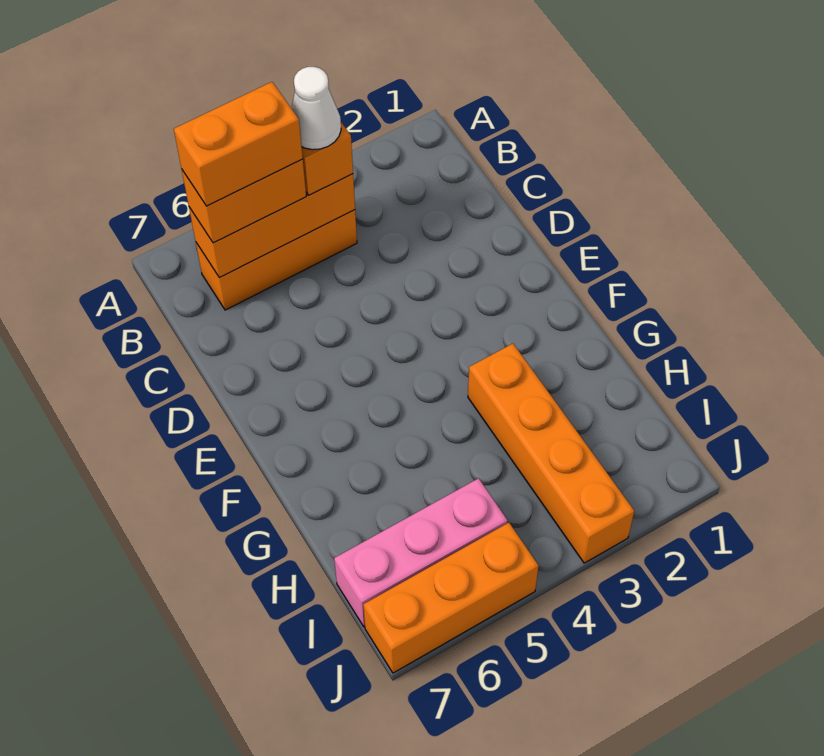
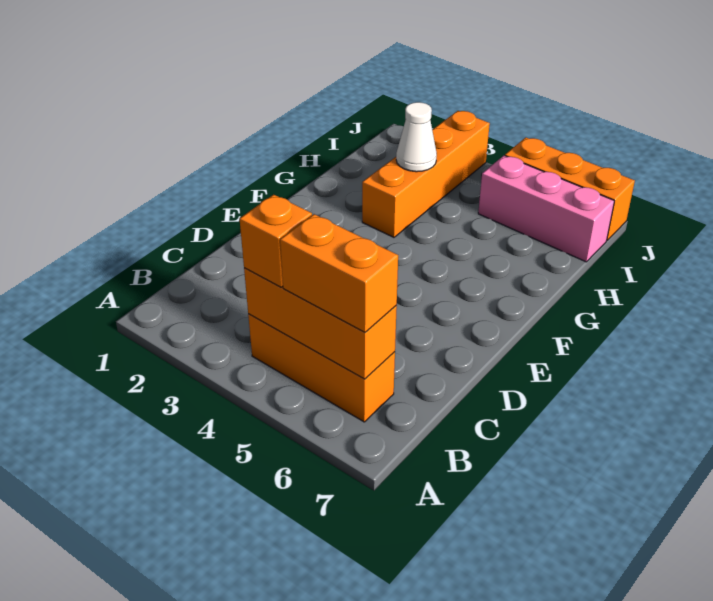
white 1x1 cone [291,67,341,150] -> white 1x1 cone moved to [396,102,437,172]
orange 1x2 brick [174,82,303,206] -> none

